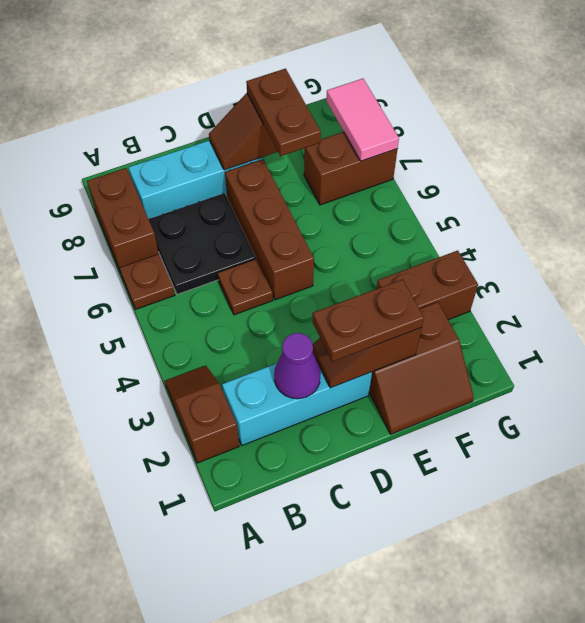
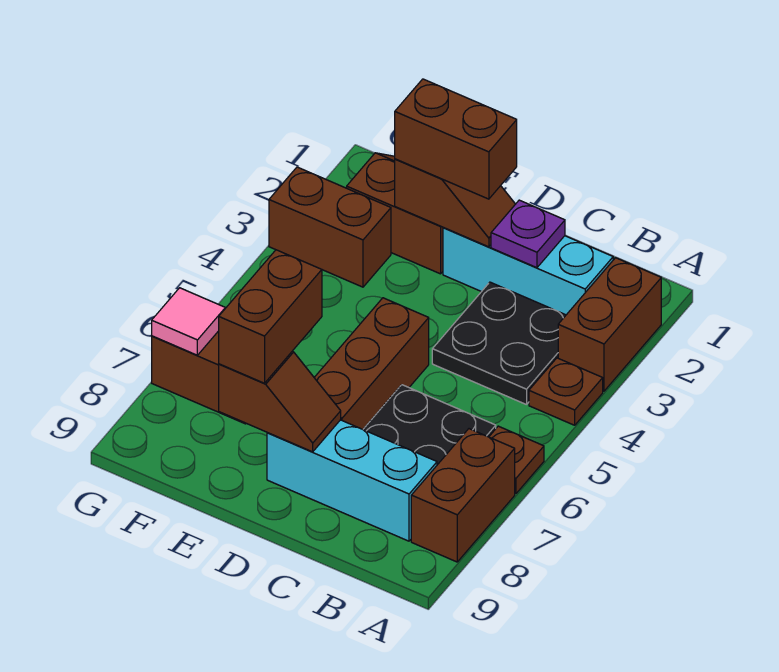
brown 1x2 slope [165,366,239,463] -> brown 1x2 brick [558,258,661,391]
none -> black 2x2 plate [432,282,566,405]
purple 1x1 cone [274,333,321,399] -> purple 1x1 plate [491,200,565,268]
brown 1x1 plate [218,259,273,315] -> brown 1x1 plate moved to [529,358,603,425]
brown 1x2 plate [312,279,424,362] -> brown 1x2 brick [395,79,517,199]
brown 1x2 plate [246,69,321,156] -> brown 1x2 brick [219,250,322,383]
pink 1x2 tile [326,79,399,161] -> pink 1x1 tile [152,288,225,355]

